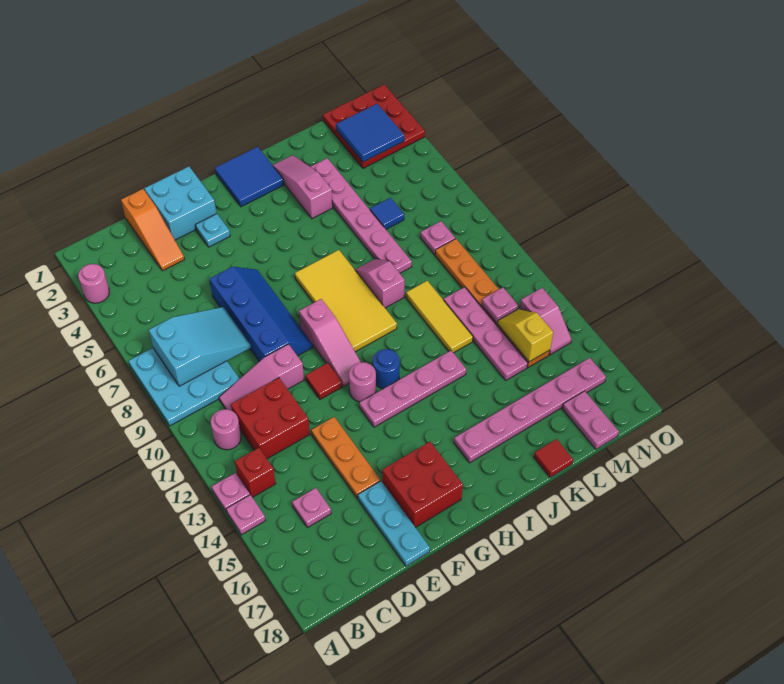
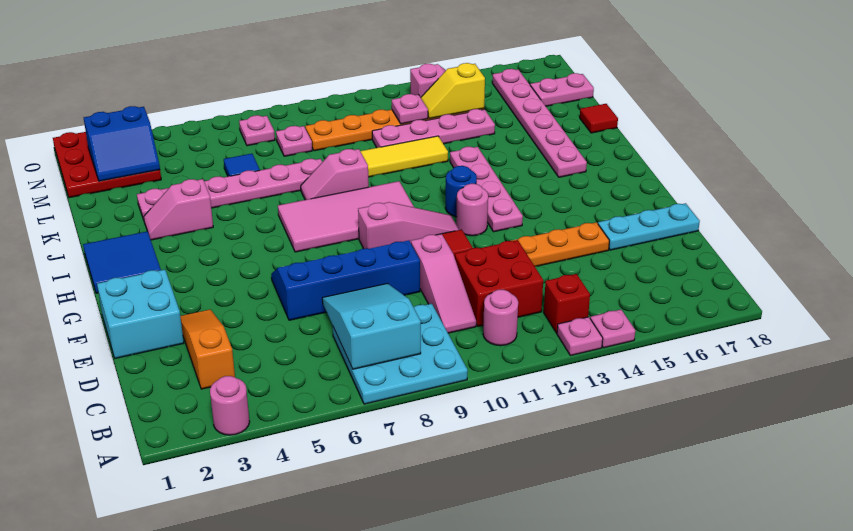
pink 1x1 plate [292,488,331,528] -> pink 1x1 plate moved to [239,115,275,146]
orange 1x3 slope [121,189,184,271] -> orange 1x3 slope turned to [180,309,235,389]
cyan 1x1 plate [195,214,230,247] -> none
red 2x2 brick [382,442,463,528] -> none
yellow 2x4 tile [295,250,397,352] -> pink 2x4 tile [278,181,414,252]
pink 1x3 slope [273,155,333,219] -> pink 1x2 slope [144,179,213,240]
blue 2x2 tile [336,104,404,162] -> blue 2x2 slope [84,106,160,181]

